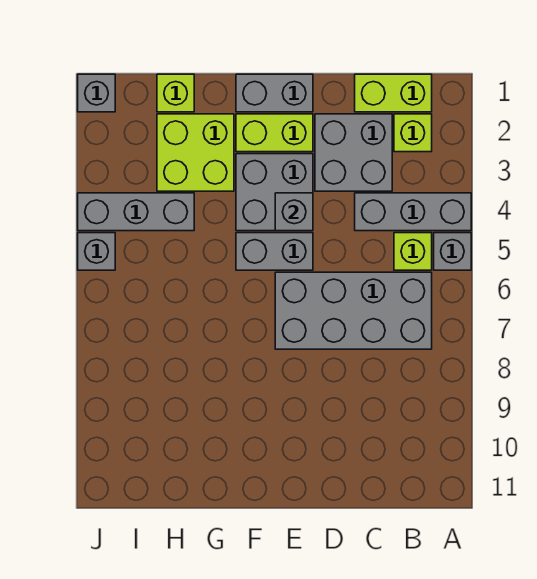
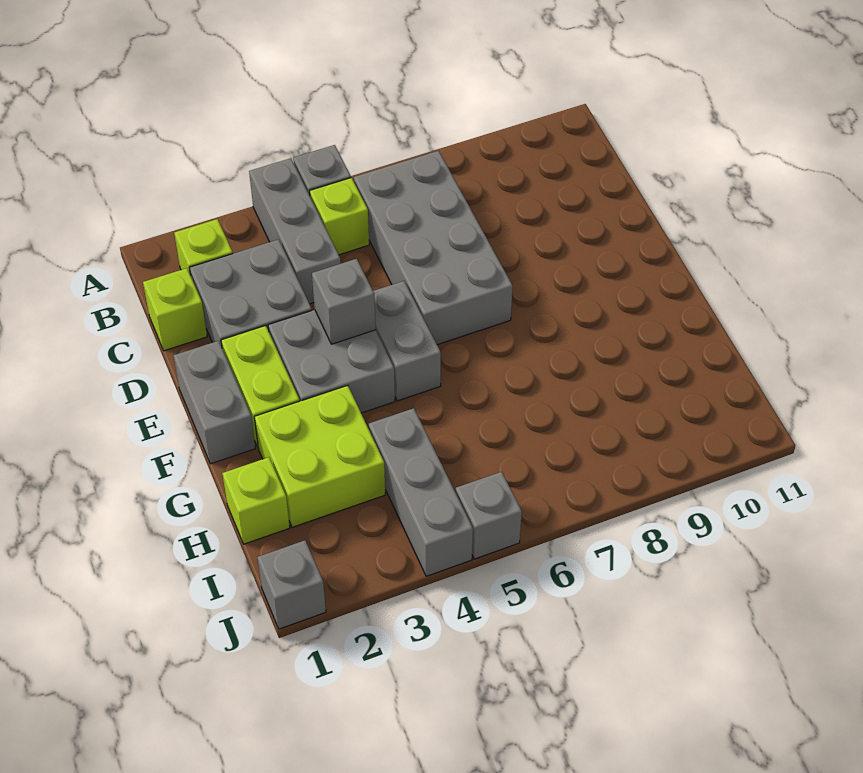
lime 1x2 brick [355,74,432,112] -> lime 1x1 brick [143,268,207,351]

